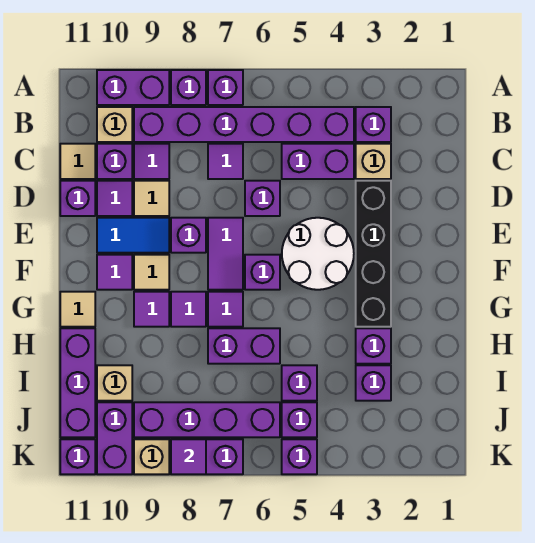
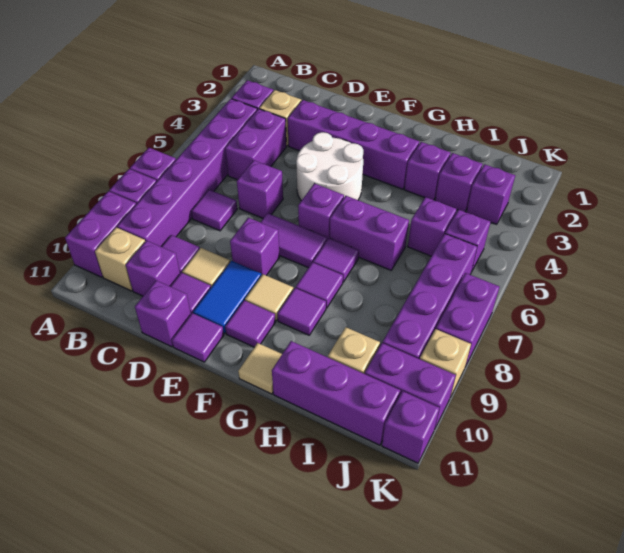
tan 1x1 tile [60,144,95,179] -> none
black 1x4 brick [356,181,391,327] -> purple 1x4 brick [288,100,419,189]
purple 1x2 brick [208,328,280,364] -> purple 1x2 brick turned to [330,196,409,270]
purple 1x1 brick [282,439,317,474] -> purple 1x1 brick moved to [467,164,515,224]
purple 1x1 tile [171,439,206,474] -> purple 1x1 tile moved to [172,313,224,362]

